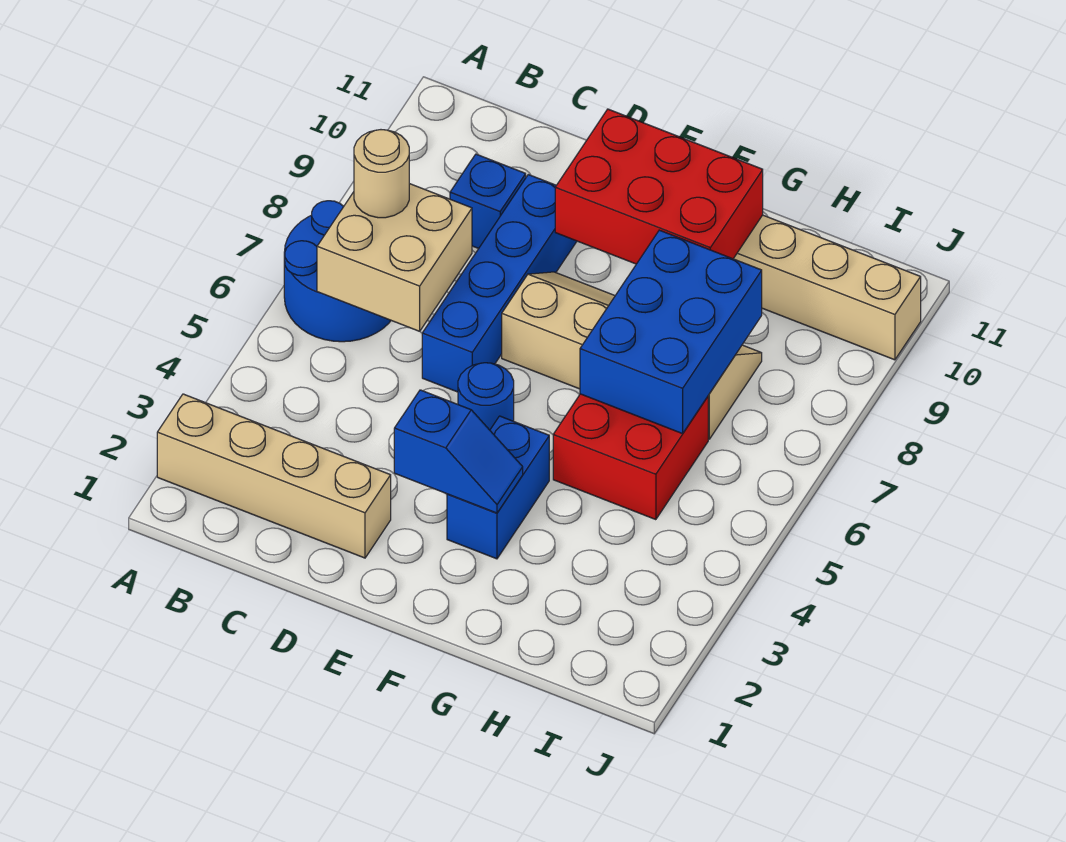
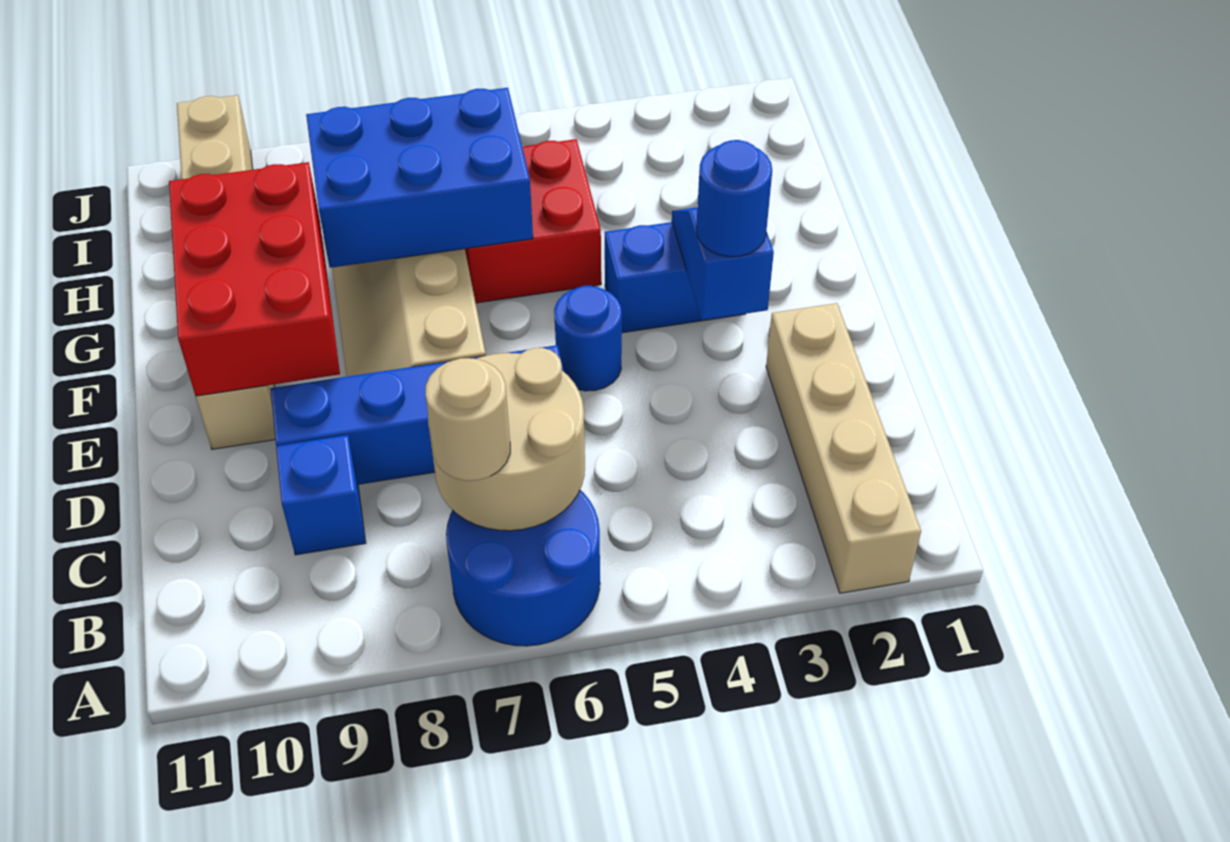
tan 2x2 brick [317,184,472,331] -> tan 2x2 round brick [428,348,585,531]
none -> blue 1x1 round brick [696,140,772,257]

